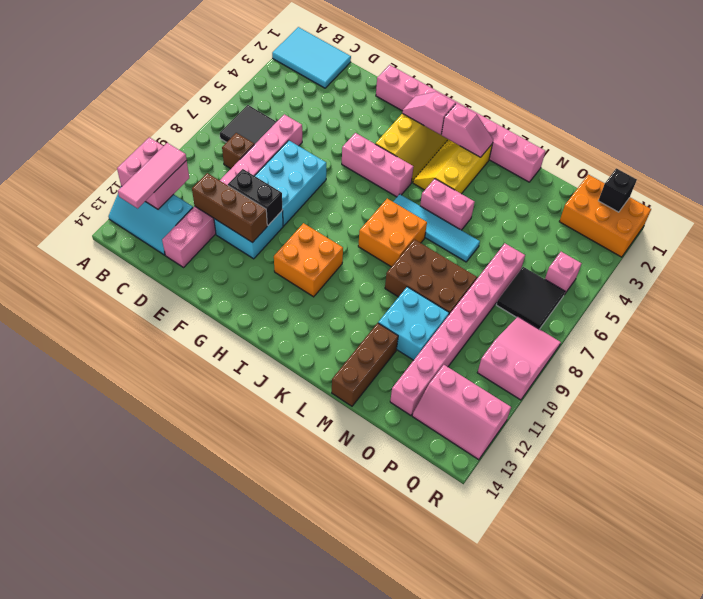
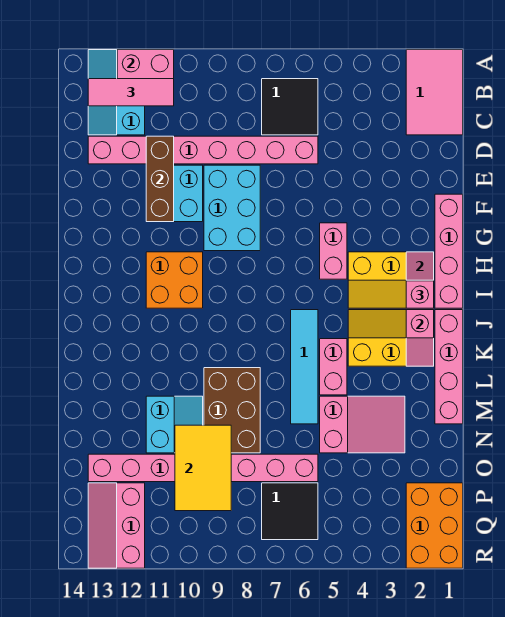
cyan 2x3 tile [272,27,351,88] -> pink 2x3 tile [406,50,463,135]
brown 1x1 brick [222,133,254,169] -> none
cyan 2x3 brick [255,140,326,226] -> cyan 2x3 brick turned to [204,165,260,251]
black 1x2 brick [228,169,283,225] -> none
pink 1x3 brick [342,133,413,197] -> pink 1x2 brick [320,223,347,279]
orange 2x2 brick [358,199,427,267] -> none
cyan 2x2 brick [378,287,449,360] -> cyan 2x2 slope [146,396,203,453]
brown 1x3 brick [332,323,398,406] -> none
none -> yellow 2x3 tile [175,425,231,511]
black 1x1 brick [598,168,637,212] -> none
pink 1x1 brick [545,252,582,295] -> pink 1x1 brick moved to [406,281,434,308]
pink 2x3 slope [477,317,561,400] -> pink 2x3 slope moved to [320,396,405,453]

